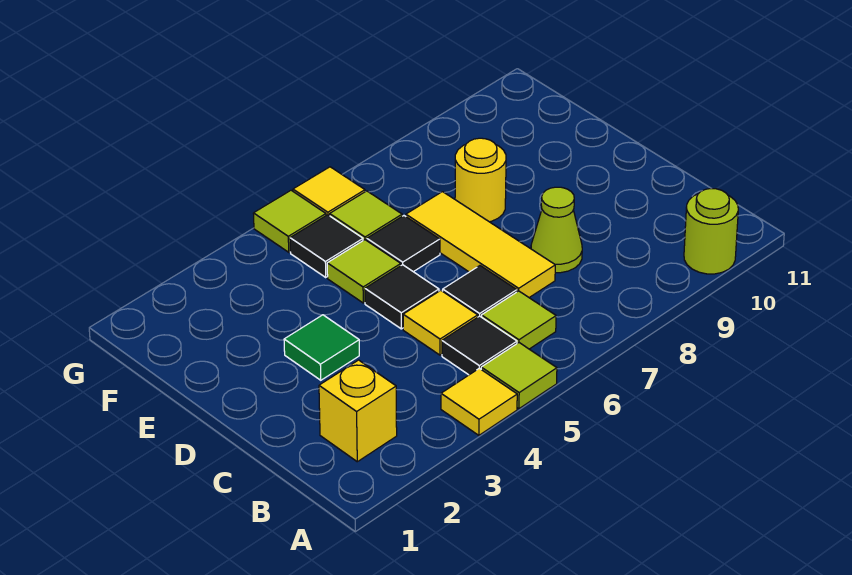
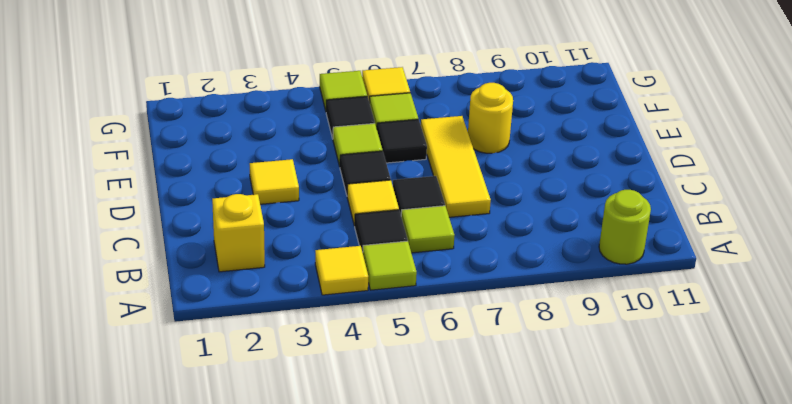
lime 1x1 cone [531,187,582,273] -> none
green 1x1 tile [284,315,359,380] -> yellow 1x1 tile [250,159,299,204]

